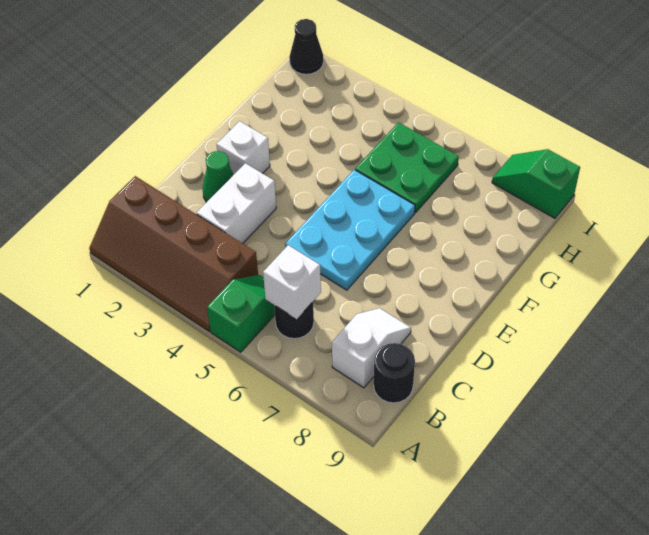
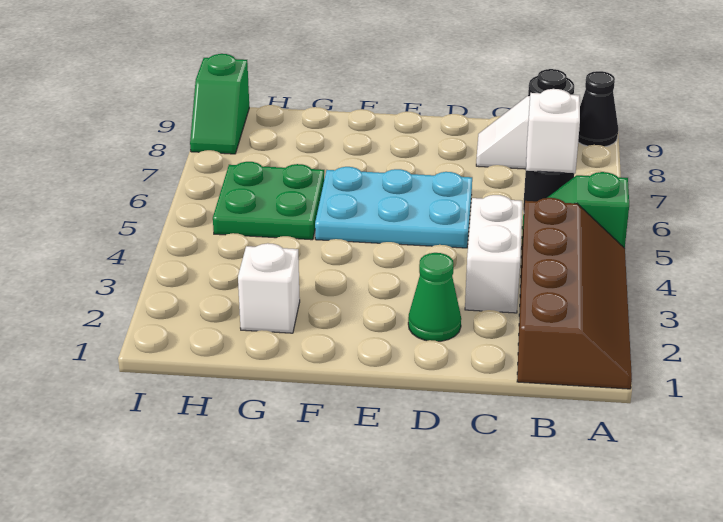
white 1x2 brick [197,163,276,243] -> white 1x2 brick turned to [465,195,522,313]
white 1x1 brick [217,121,270,175] -> white 1x1 brick moved to [238,243,300,333]
black 1x1 cone [289,19,324,74] -> black 1x1 cone moved to [578,71,618,147]

